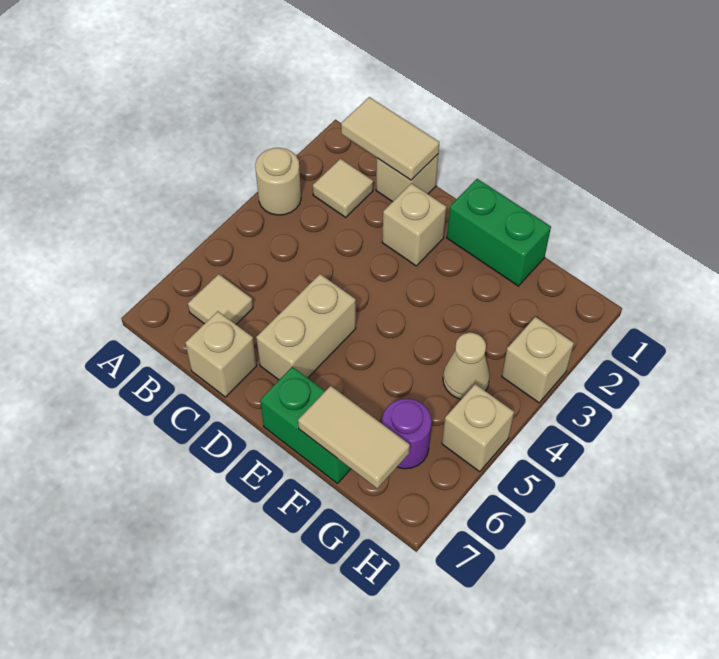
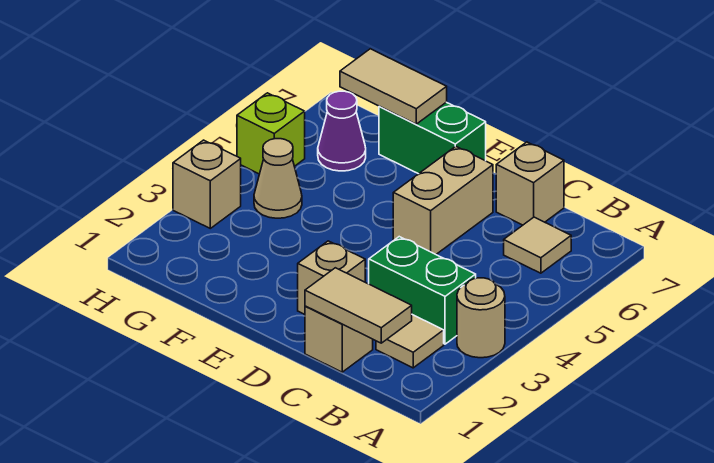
green 1x2 brick [447,179,551,286] -> green 1x2 brick moved to [369,237,476,344]
purple 1x1 round brick [382,399,432,469] -> purple 1x1 cone [318,91,366,171]
tan 1x1 brick [442,384,514,472] -> lime 1x1 brick [237,93,305,174]

